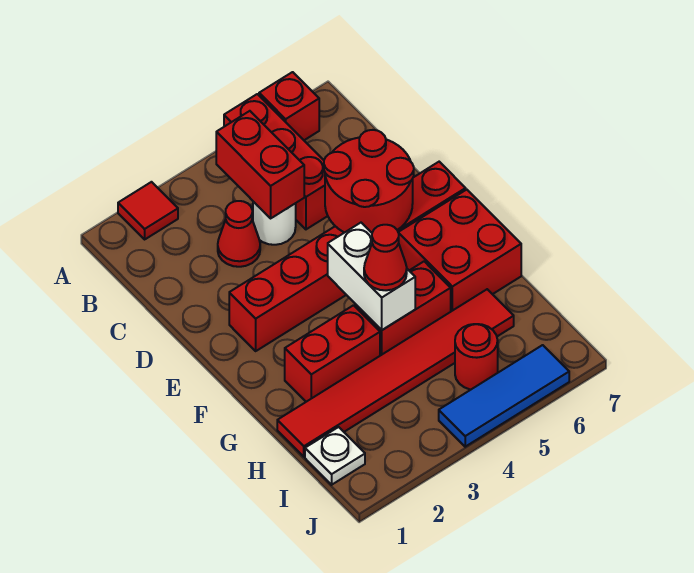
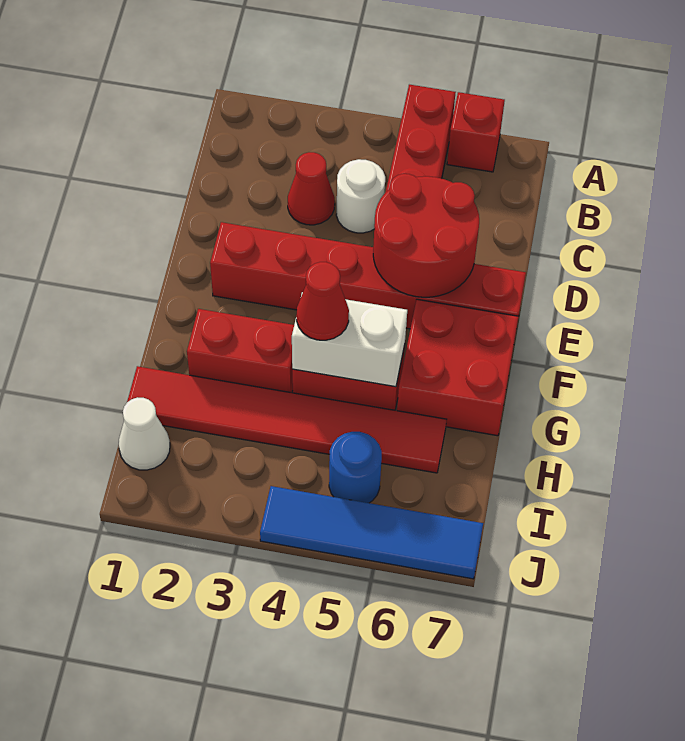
red 1x1 tile [118,182,178,239] -> none
red 1x2 brick [216,111,304,218] -> none
white 1x2 brick [328,223,415,330] -> white 1x2 brick turned to [292,292,407,387]
white 1x1 plate [305,427,365,485] -> white 1x1 cone [119,397,170,470]
red 1x1 round brick [455,324,498,390] -> blue 1x1 round brick [329,432,382,503]
blue 1x3 tile [439,345,569,447] -> blue 1x4 tile [260,486,483,579]

